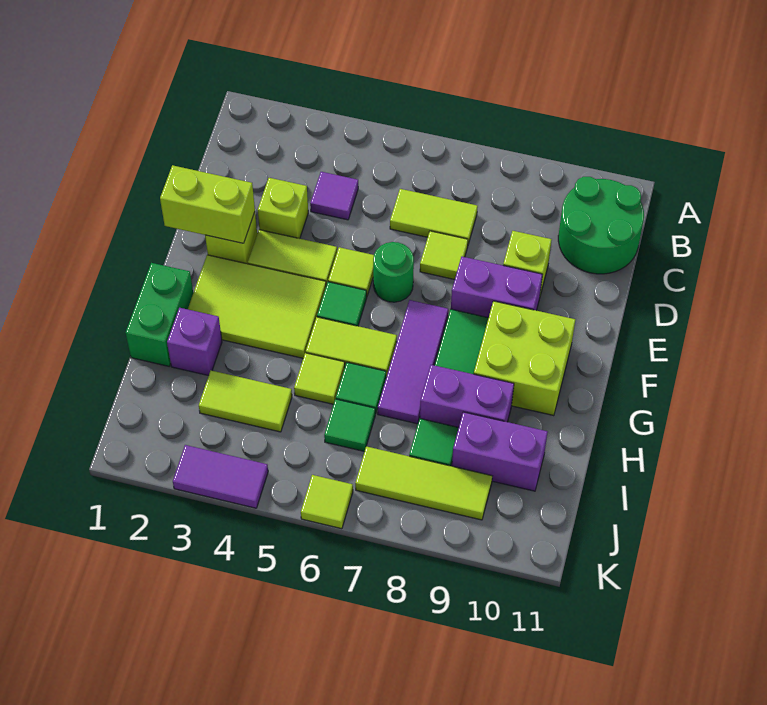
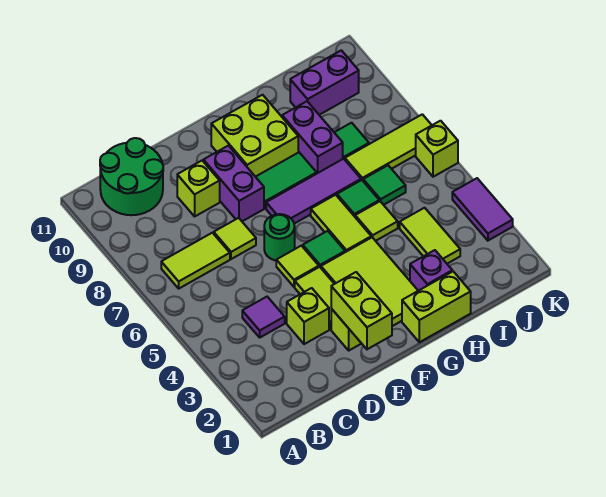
lime 1x2 tile [390,189,478,244] -> lime 1x2 tile turned to [161,233,230,288]
green 1x2 brick [126,263,193,366] -> lime 1x2 brick [402,271,471,342]
purple 1x2 brick [452,412,548,491] -> purple 1x2 brick turned to [290,50,359,115]
lime 1x3 tile [355,446,492,520] -> lime 1x3 tile turned to [345,114,432,180]
lime 1x1 tile [301,475,353,529] -> lime 1x1 brick [416,121,458,177]

